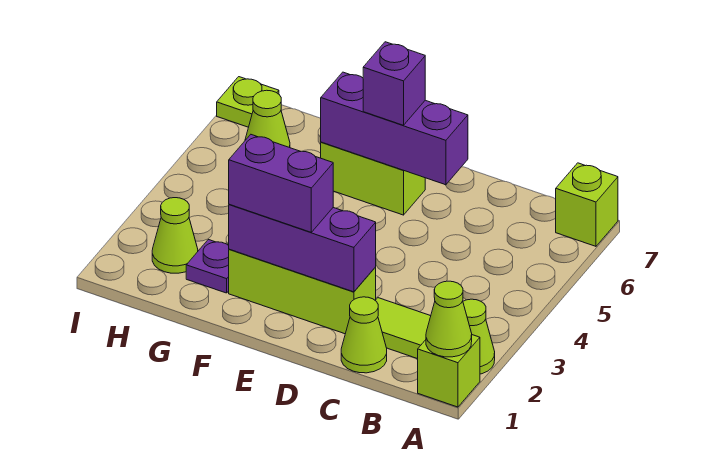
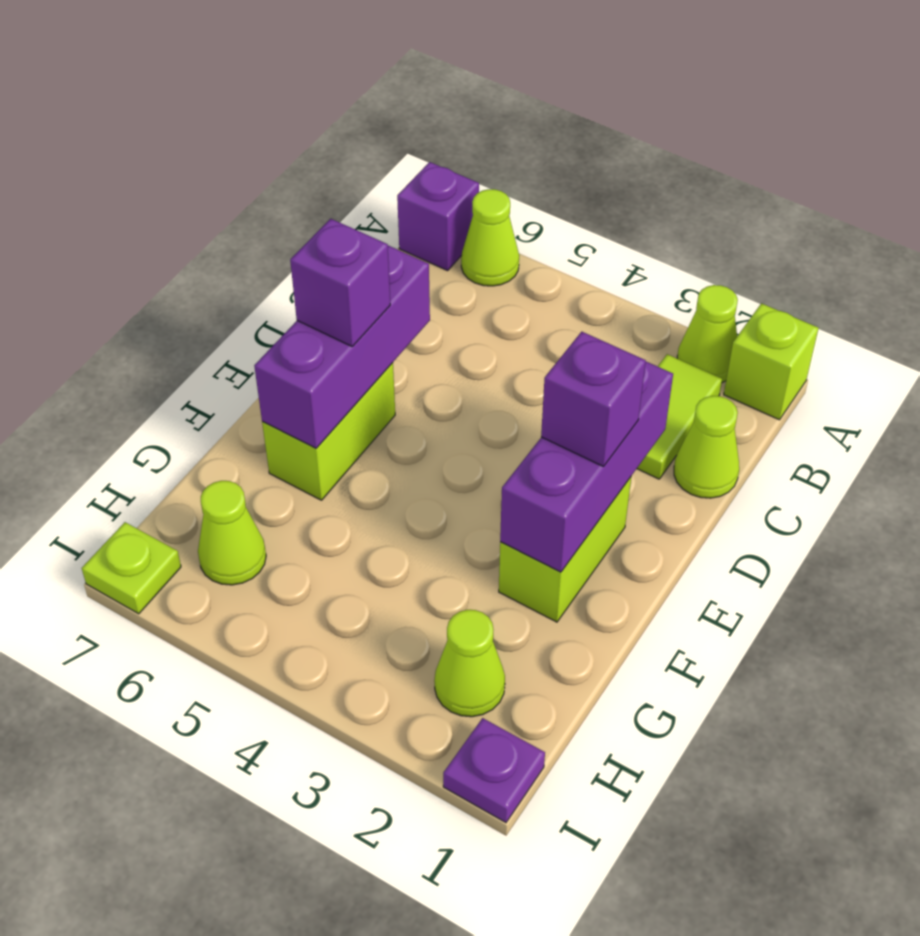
lime 1x1 cone [426,281,472,357] -> lime 1x1 cone moved to [461,189,519,286]
lime 1x1 brick [556,163,618,246] -> purple 1x1 brick [397,162,479,271]
lime 1x3 brick [229,249,376,334] -> lime 1x2 brick [499,477,631,622]
purple 1x2 brick [229,135,334,232] -> purple 1x1 brick [541,332,646,467]
purple 1x1 plate [186,240,229,293] -> purple 1x1 plate moved to [443,718,545,823]

